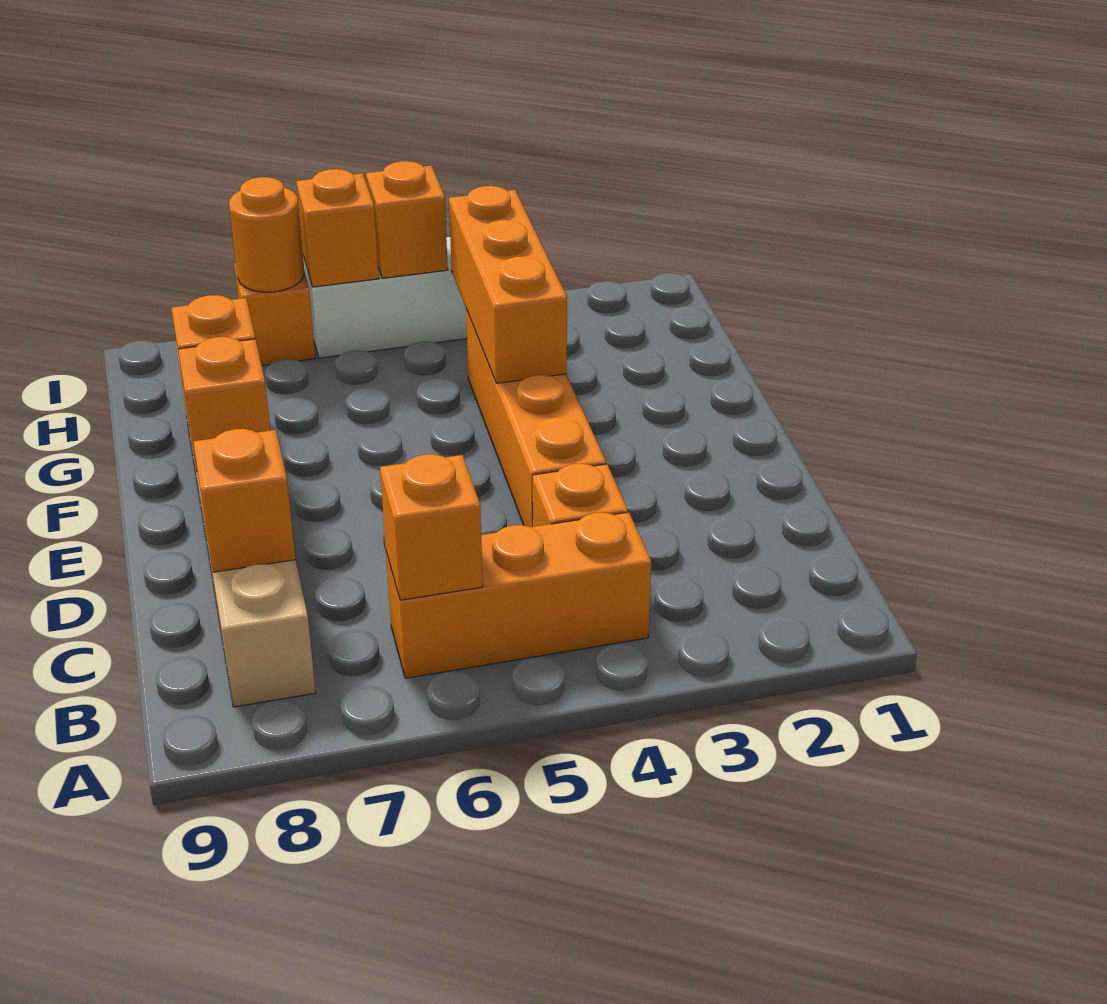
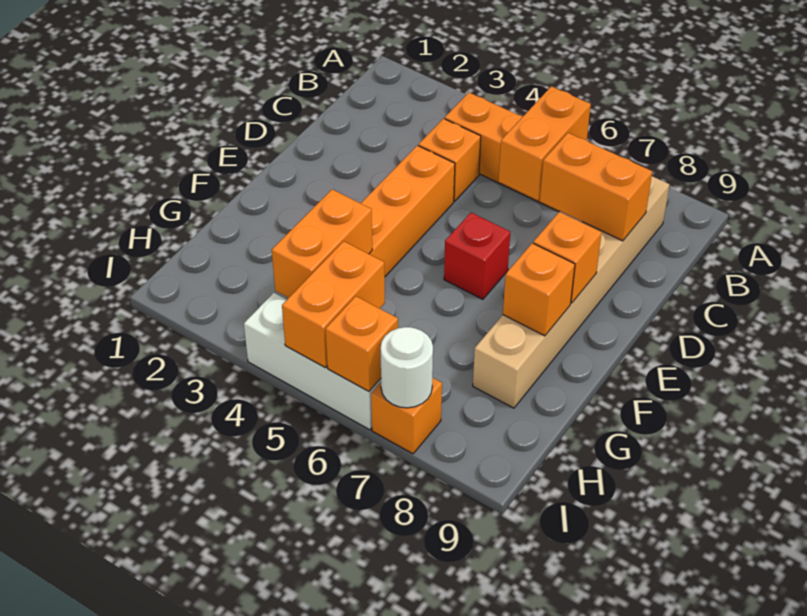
orange 1x1 brick [380,454,483,600] -> orange 1x2 brick [499,86,591,200]
orange 1x1 brick [193,429,295,572] -> orange 1x2 brick [540,133,652,241]
none -> red 1x1 brick [444,212,510,299]
orange 1x3 brick [449,186,567,383] -> orange 1x2 brick [272,189,372,298]
orange 1x1 brick [366,161,448,278] -> orange 1x2 brick [282,241,385,368]
orange 1x1 round brick [229,177,304,292] -> white 1x1 round brick [381,327,433,408]

